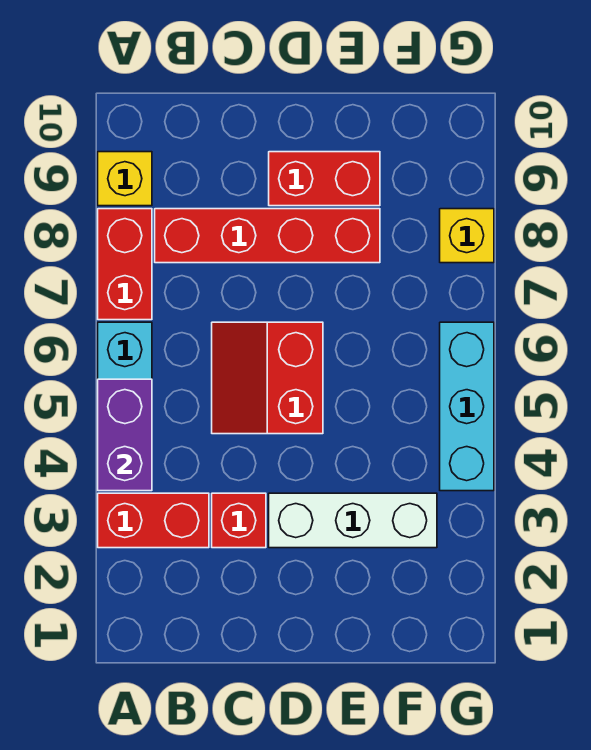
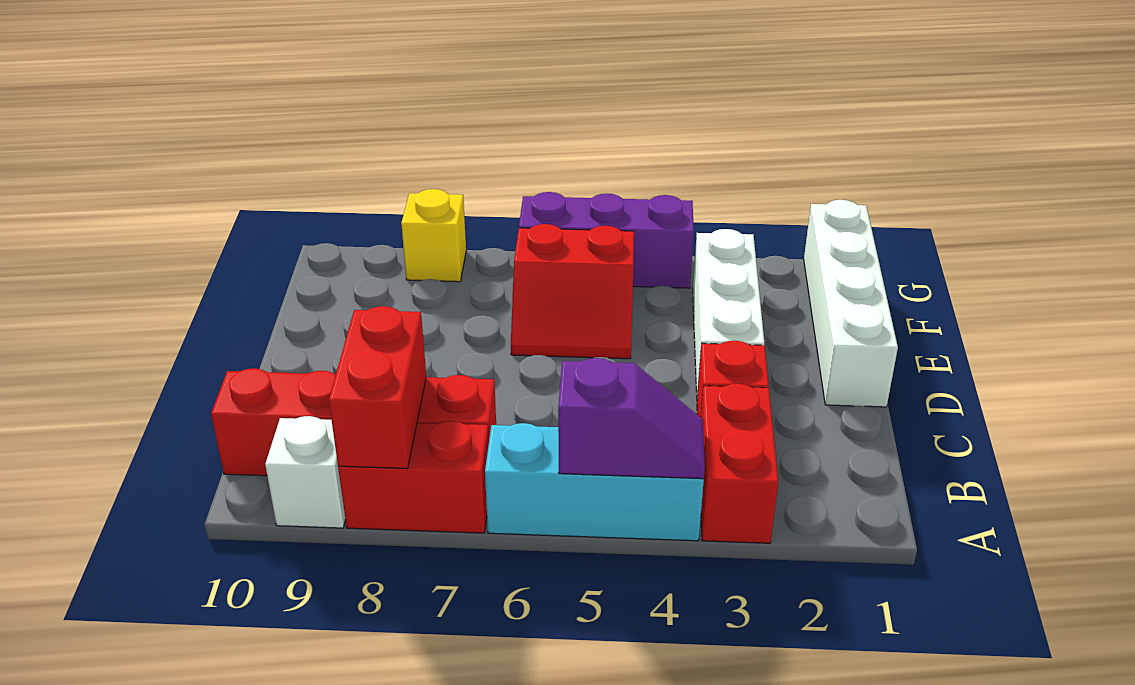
purple 1x2 brick [98,379,152,491] -> purple 1x2 slope [558,358,705,479]
yellow 1x1 brick [98,152,152,206] -> white 1x1 brick [265,416,345,528]
red 1x4 brick [155,209,380,263] -> red 1x4 brick turned to [211,368,496,476]
red 2x2 slope [212,322,323,434] -> red 2x2 slope moved to [511,224,634,359]
none -> white 1x4 brick [804,200,898,407]
red 1x2 brick [269,152,380,206] -> red 1x2 brick moved to [329,306,426,469]
cyan 1x3 brick [440,322,494,491] -> purple 1x3 brick [519,192,694,288]

